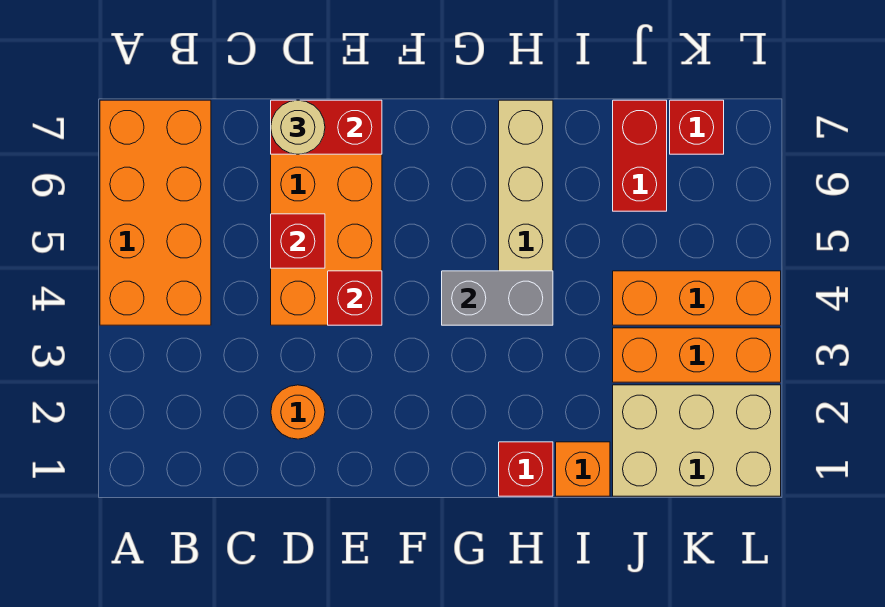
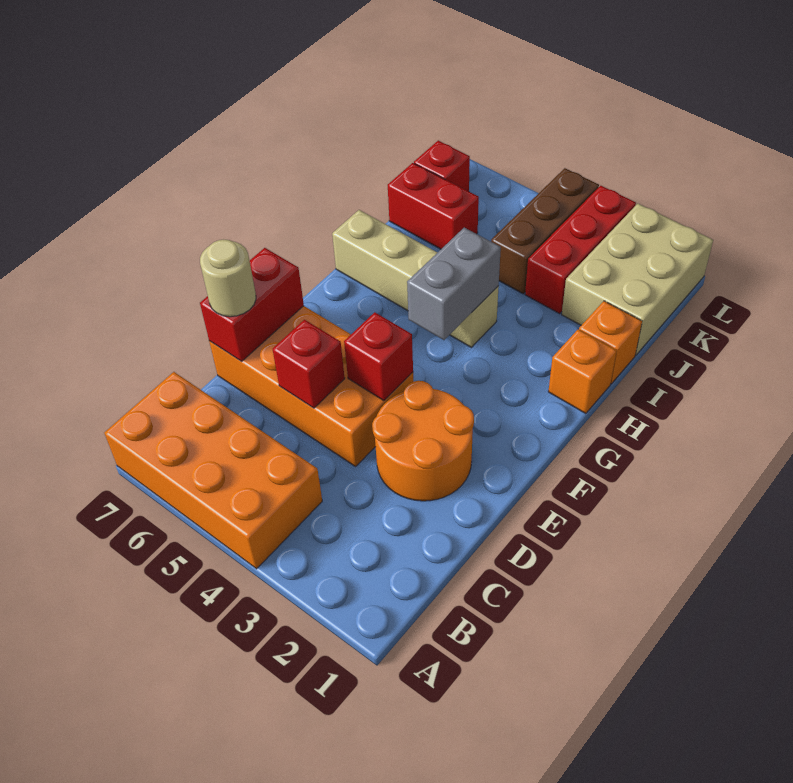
orange 1x1 round brick [271,385,325,439] -> orange 2x2 round brick [372,381,474,501]
red 1x1 brick [499,442,553,496] -> orange 1x1 brick [548,329,617,414]
orange 1x3 brick [613,328,781,382] -> red 1x3 brick [525,186,636,314]
orange 1x3 brick [613,271,781,325] -> brown 1x3 brick [491,168,599,294]

